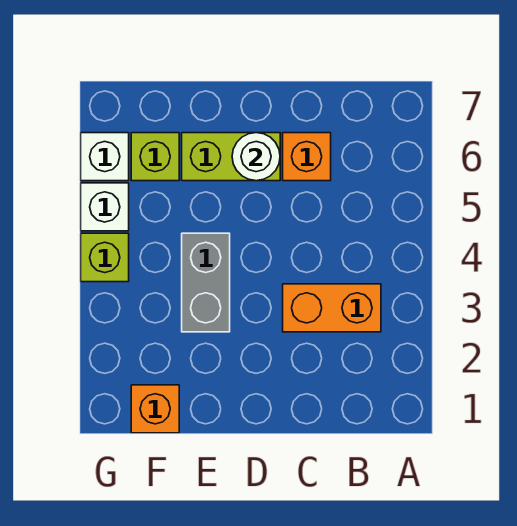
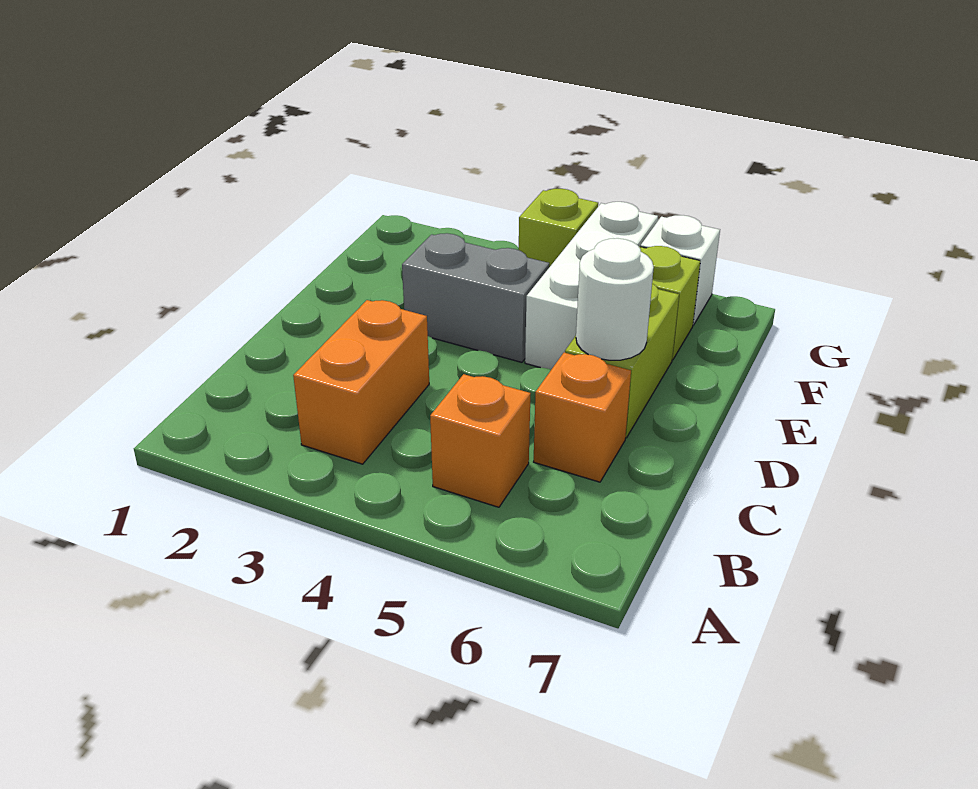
orange 1x1 brick [131,385,179,433] -> orange 1x1 brick moved to [430,374,531,507]
white 1x1 brick [81,183,129,231] -> white 1x3 brick [525,202,658,369]

